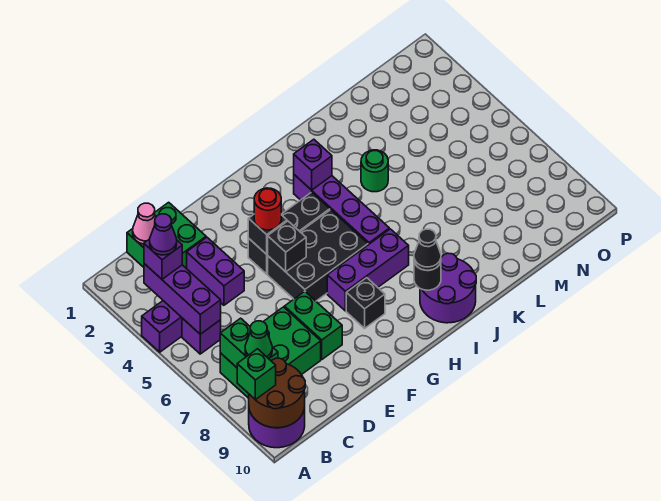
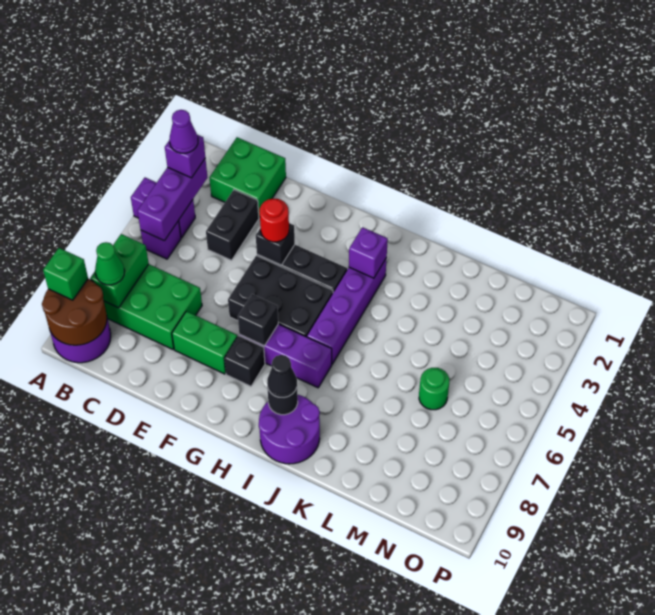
pink 1x1 cone [133,203,156,244] -> none
purple 1x2 brick [187,237,244,305] -> black 1x2 brick [206,190,259,260]
green 1x2 brick [284,291,342,359] -> green 1x2 brick turned to [172,311,238,374]
black 1x1 brick [268,221,306,272] -> black 1x1 brick moved to [238,294,278,346]
green 1x1 round brick [361,150,388,192] -> green 1x1 round brick moved to [419,368,449,410]

